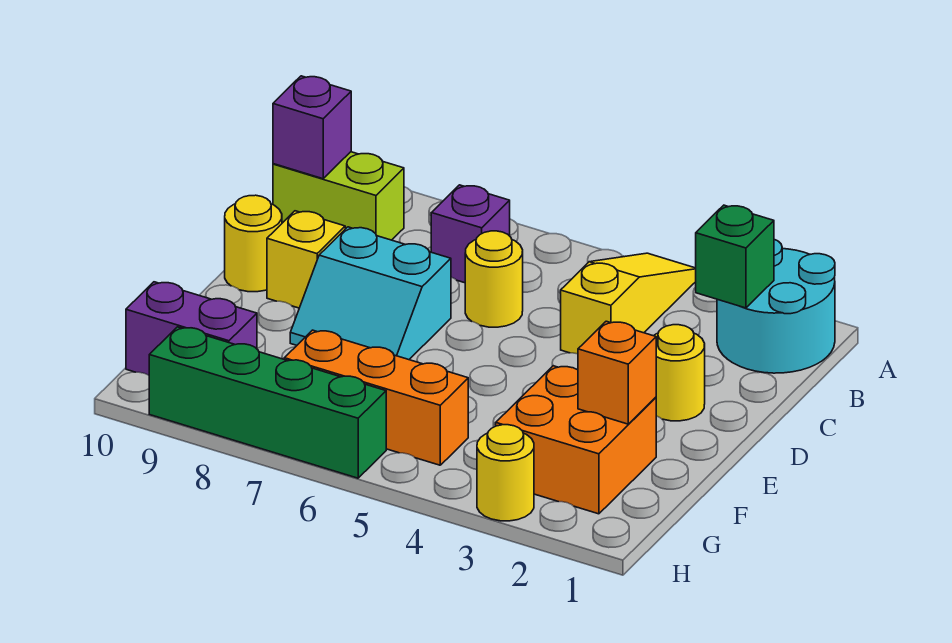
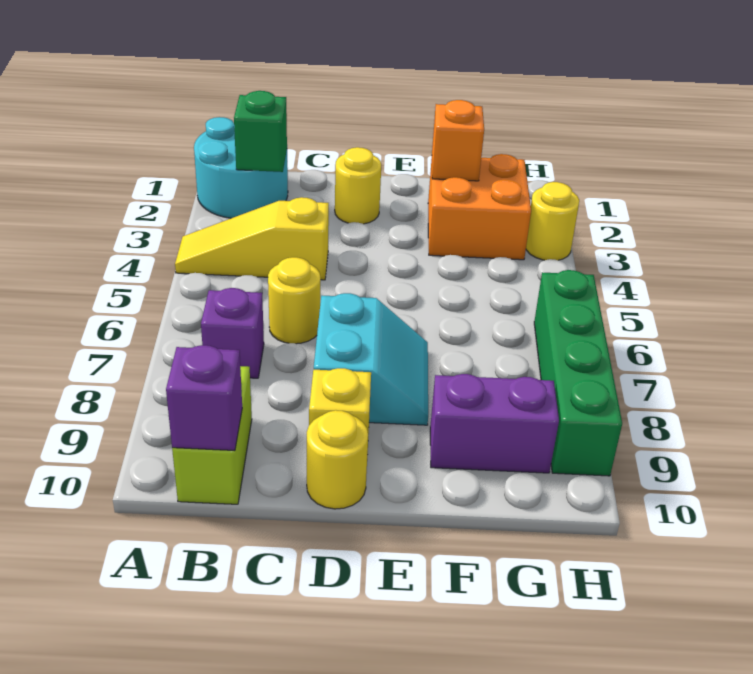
orange 1x3 brick [284,330,468,465] -> none
purple 1x2 brick [126,282,257,375] -> purple 1x2 brick turned to [430,374,559,473]

